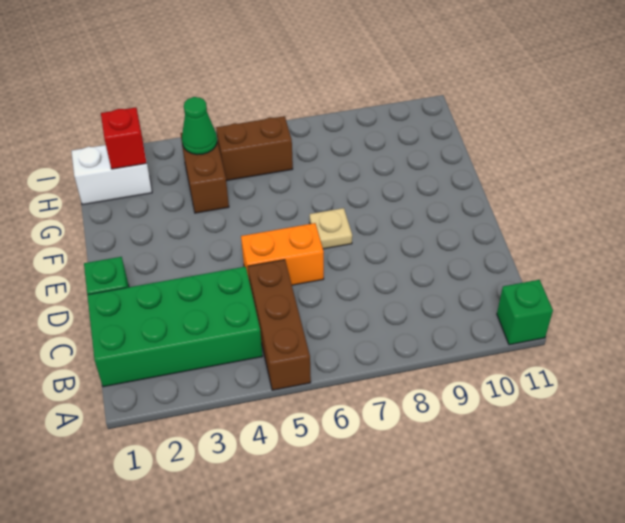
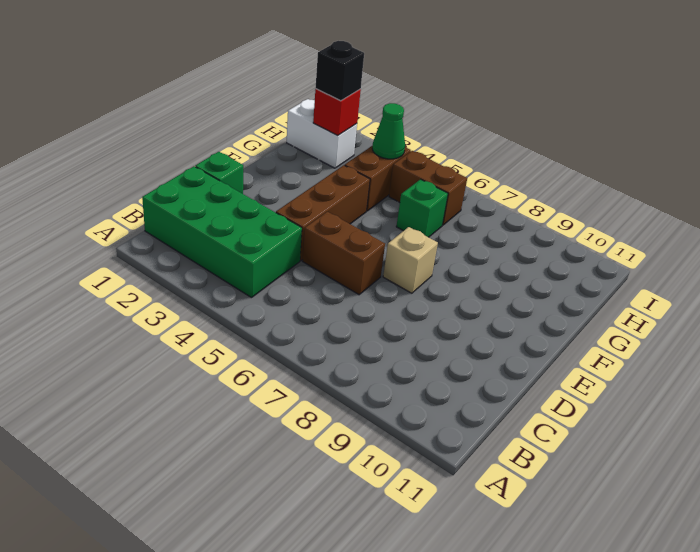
brown 1x3 brick [248,260,311,390] -> brown 1x3 brick moved to [276,165,370,260]
green 1x1 brick [497,280,553,345] -> green 1x1 brick moved to [396,179,448,237]
orange 1x2 brick [241,223,324,285] -> brown 1x2 brick [303,212,385,295]
tan 1x1 plate [310,208,352,249] -> tan 1x1 brick [383,227,438,293]
none -> black 1x1 brick [316,41,364,101]

